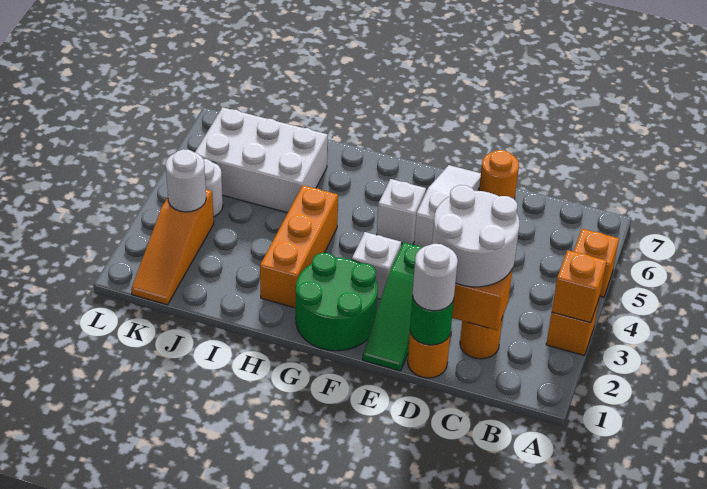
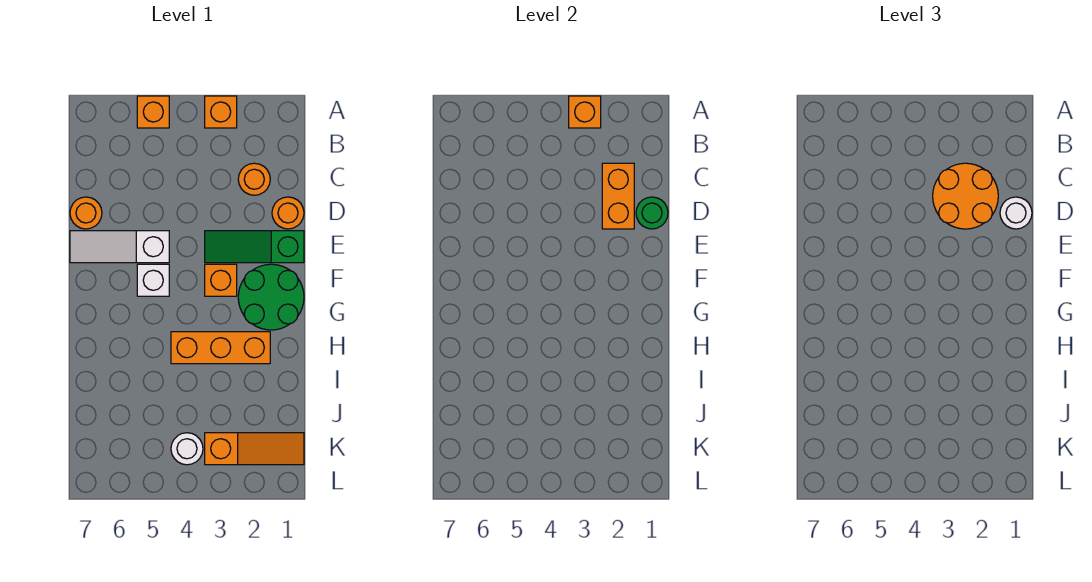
white 2x2 round brick [432,185,519,287] -> orange 2x2 round brick [933,163,998,229]
green 1x3 slope [363,242,423,371] -> green 1x3 slope turned to [205,231,304,263]
white 1x1 brick [352,232,401,299] -> orange 1x1 brick [205,264,237,296]
white 2x3 brick [195,107,328,213] -> none
white 1x1 round brick [166,149,206,212] -> none

